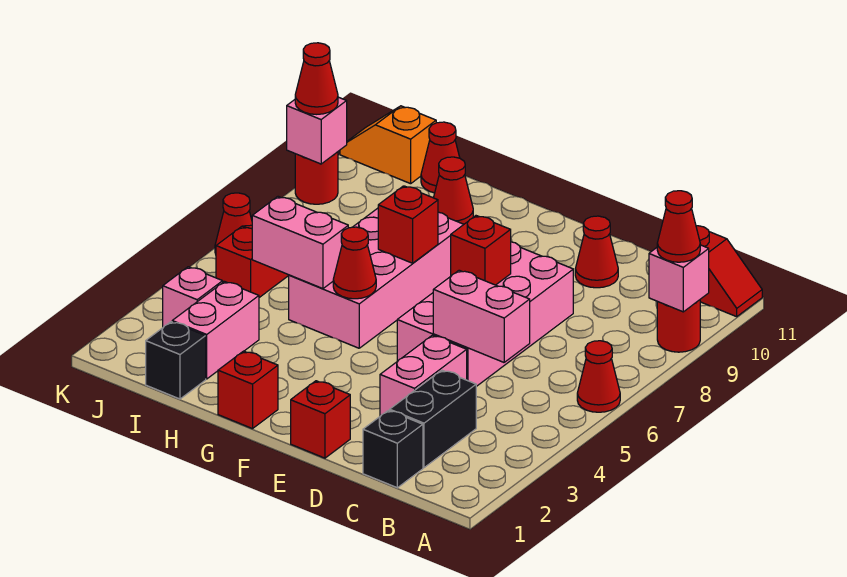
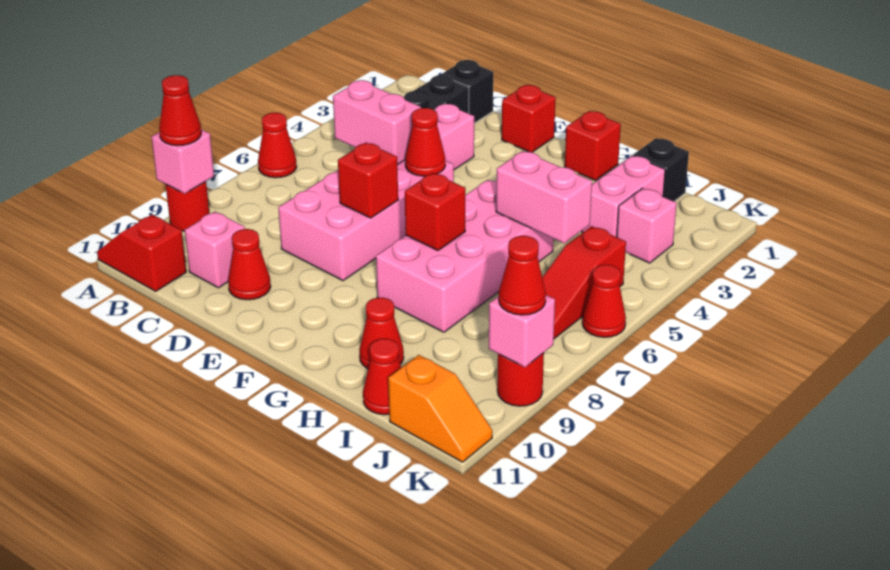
none -> pink 1x1 brick [185,212,245,288]
red 1x1 cone [333,227,376,299] -> red 1x1 cone moved to [405,108,445,176]

